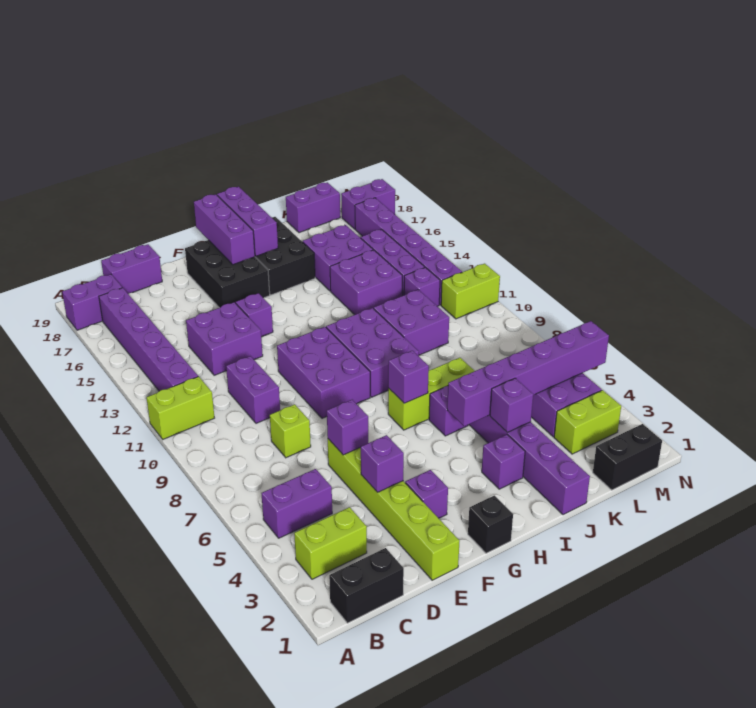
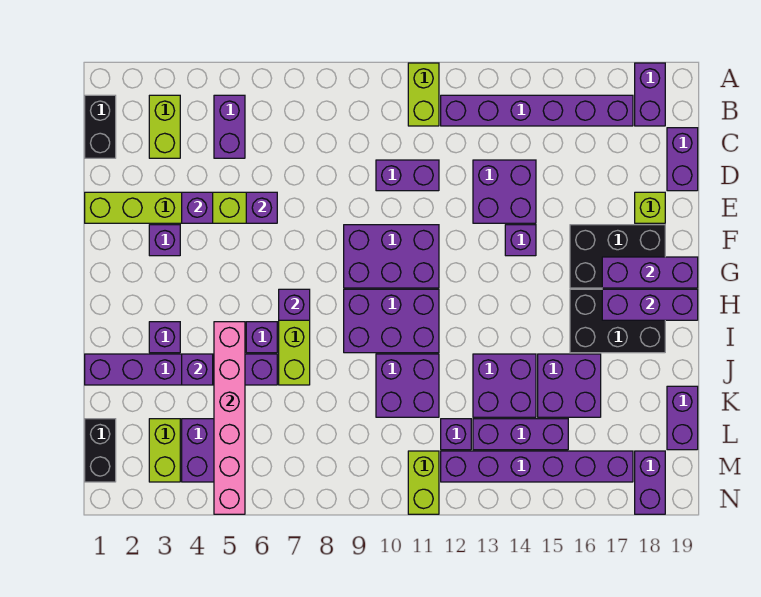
lime 1x1 brick [270,404,311,458] -> lime 1x1 brick moved to [635,192,665,223]
black 1x1 brick [468,495,513,553] -> none
purple 1x6 brick [447,321,609,426] -> pink 1x6 brick [214,322,245,514]

